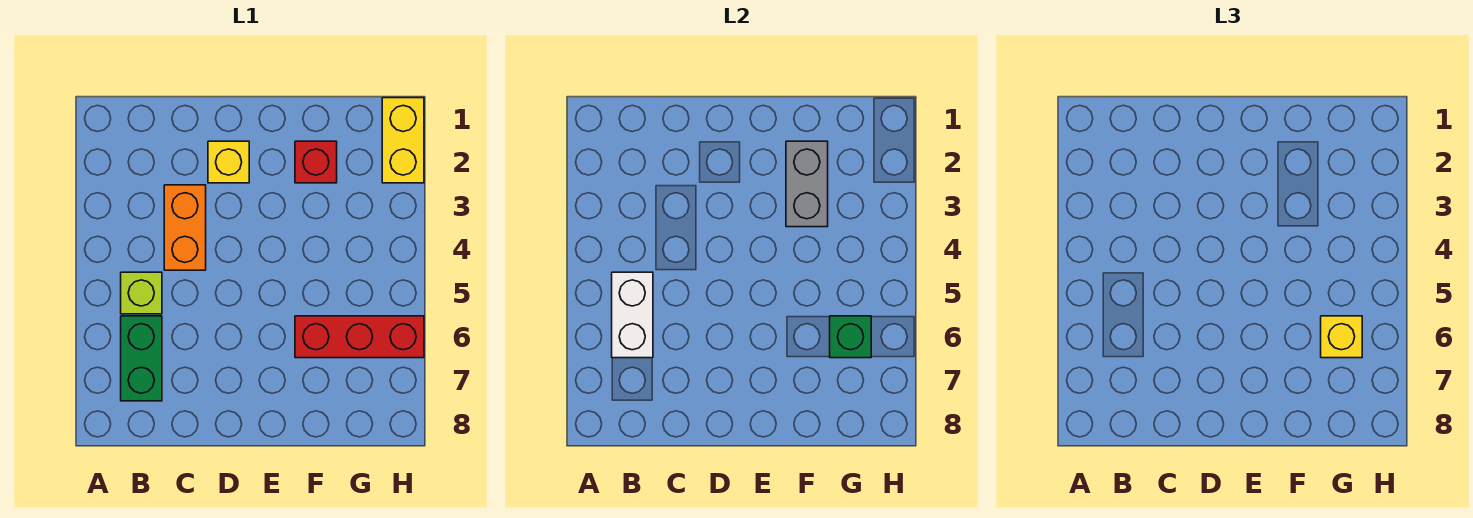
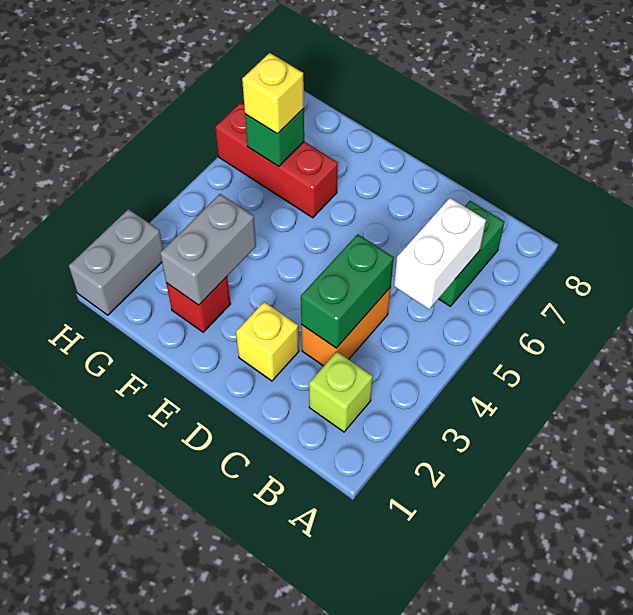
lime 1x1 brick [121,272,162,314] -> lime 1x1 brick moved to [309,352,373,432]
none -> green 1x2 brick [301,234,394,348]
yellow 1x2 brick [382,98,424,183] -> grey 1x2 brick [69,209,163,315]

